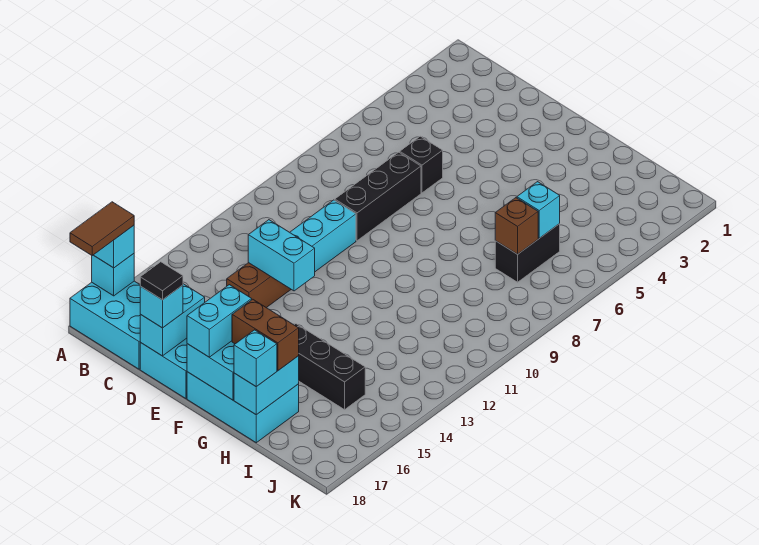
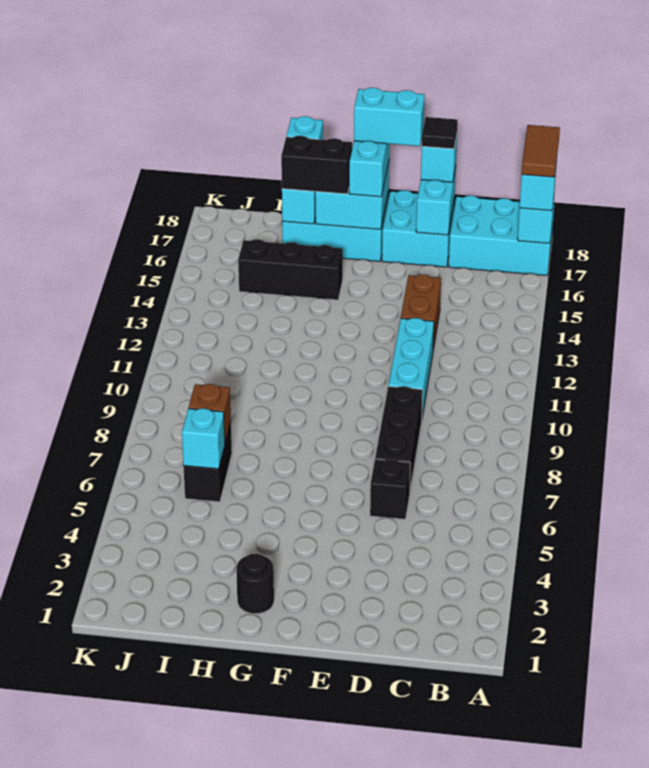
cyan 1x2 brick [248,220,315,291] -> cyan 1x2 brick moved to [354,88,425,146]
none -> black 1x1 round brick [236,554,274,614]
brown 1x2 brick [232,299,299,371] -> black 1x2 brick [281,136,352,194]

